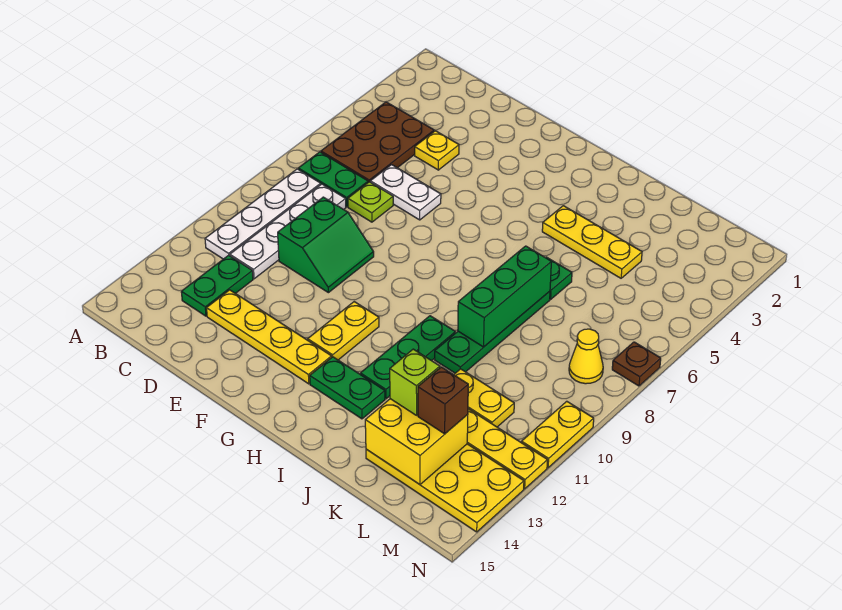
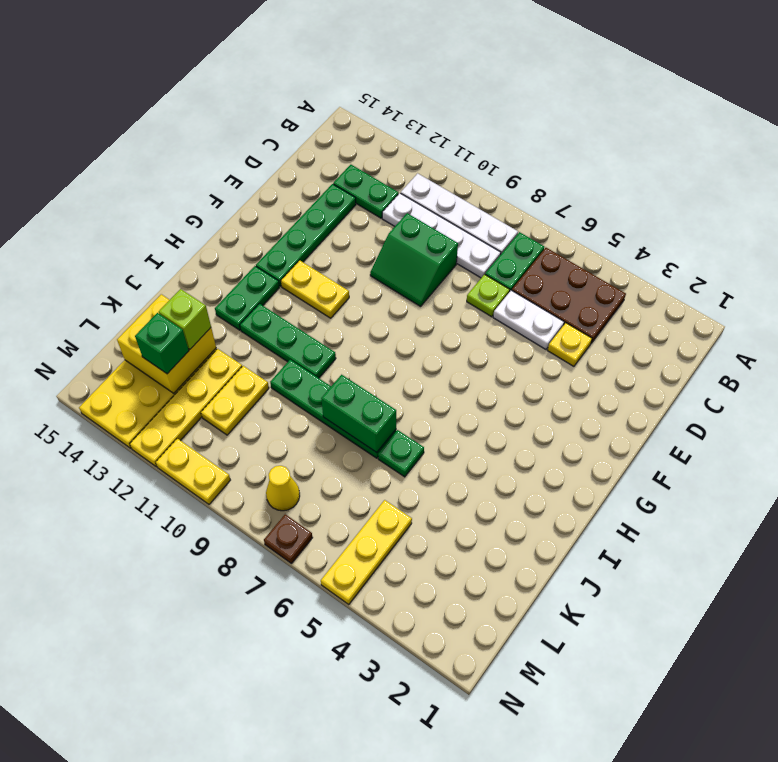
white 1x2 plate [370,165,441,220] -> white 1x2 plate turned to [493,290,564,349]
yellow 1x4 plate [207,290,332,384] -> green 1x4 plate [256,184,356,286]
yellow 1x3 plate [542,206,642,278] -> yellow 1x3 plate moved to [321,500,412,604]
green 1x3 brick [458,246,551,347] -> green 1x2 brick [321,375,396,452]
brown 1x1 brick [418,367,468,434] -> green 1x1 brick [135,313,189,374]

